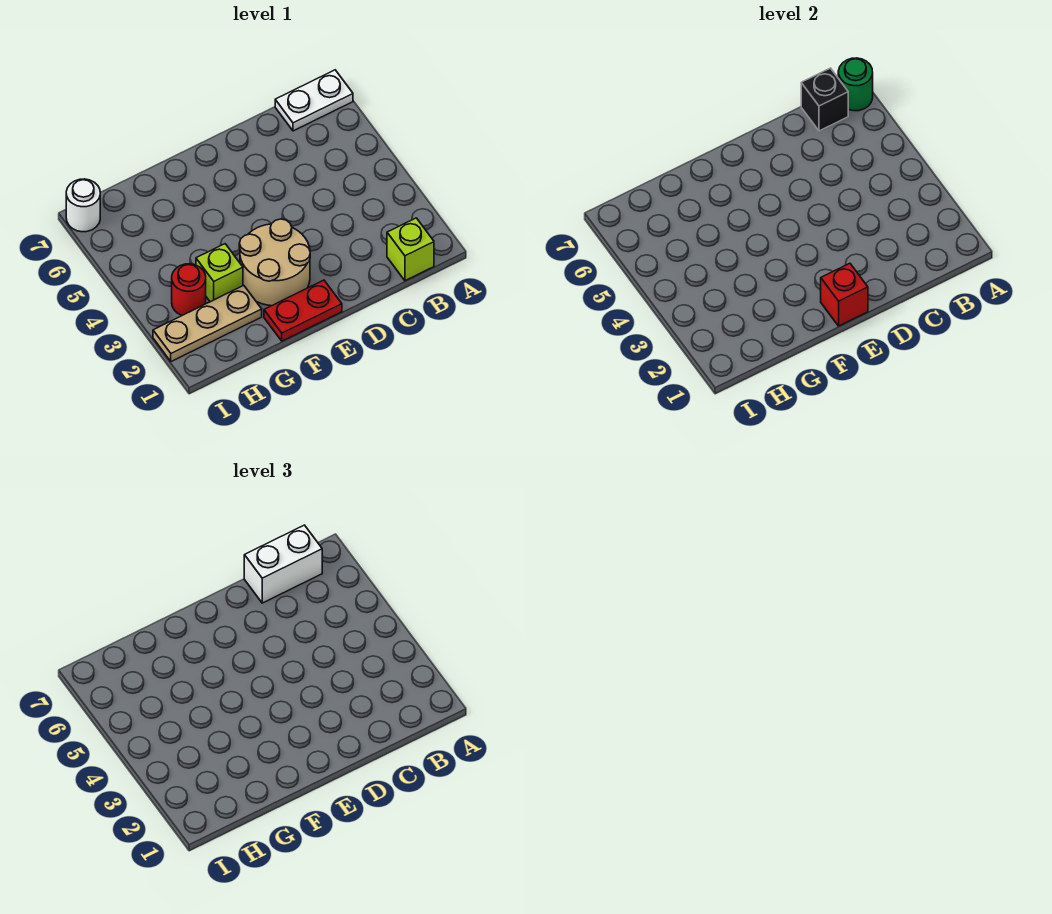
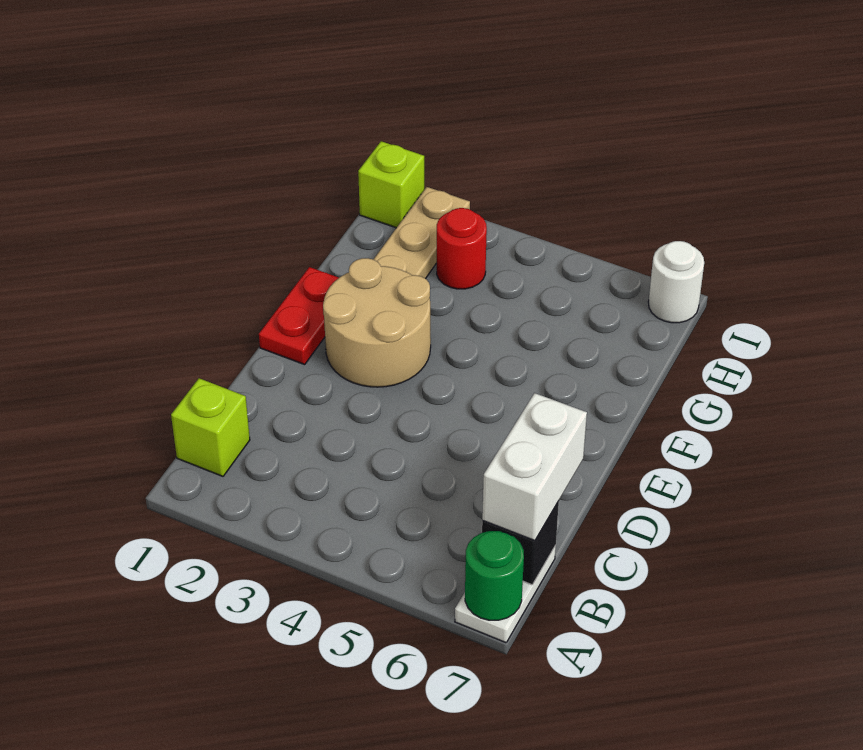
red 1x1 brick [821,263,868,326] -> none
lime 1x1 brick [196,244,243,302] -> lime 1x1 brick moved to [358,141,424,228]

